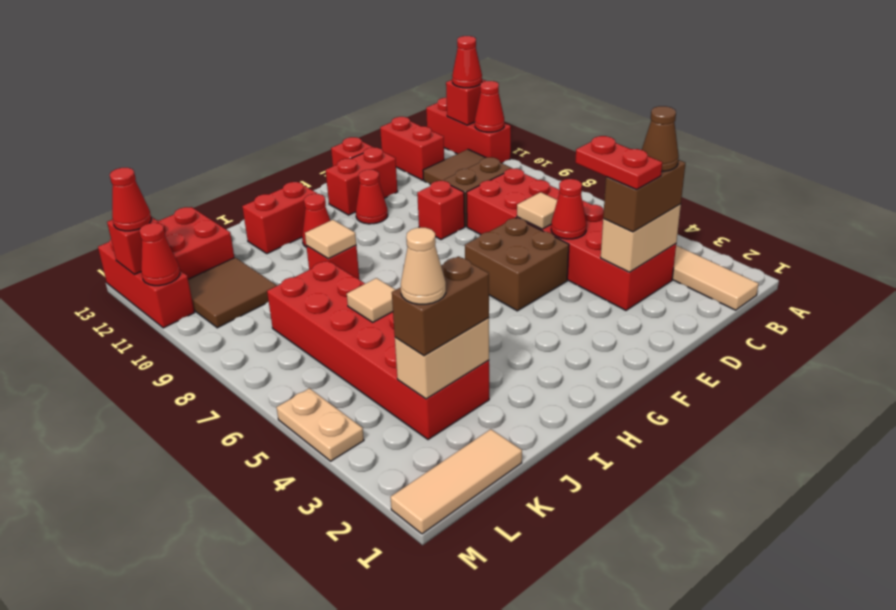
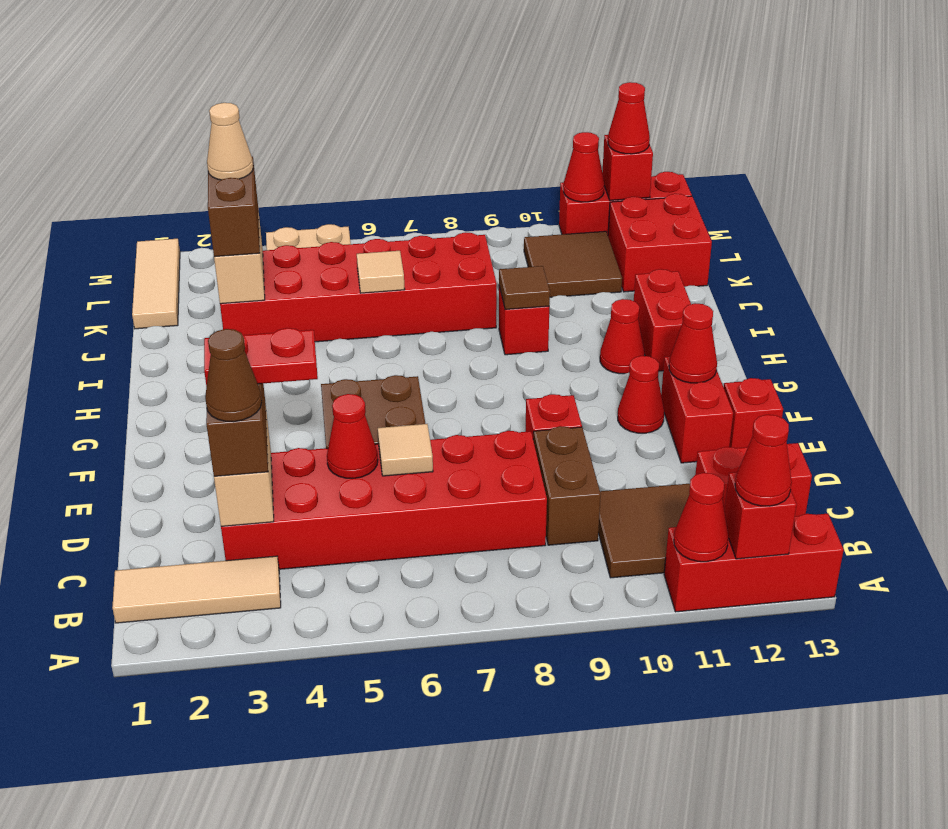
none -> red 1x1 cone [669,303,717,383]
tan 1x1 tile [305,220,356,259] -> brown 1x1 tile [499,266,550,310]

